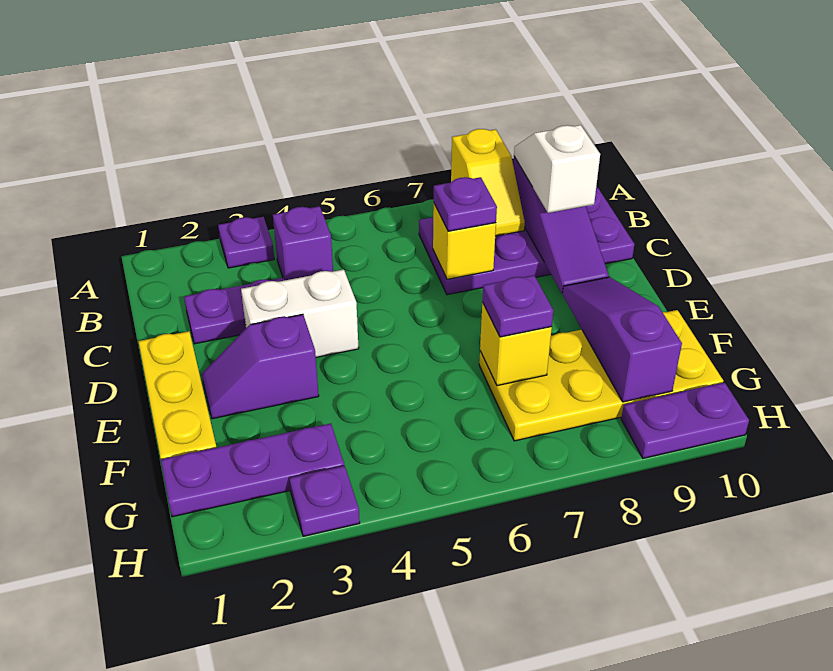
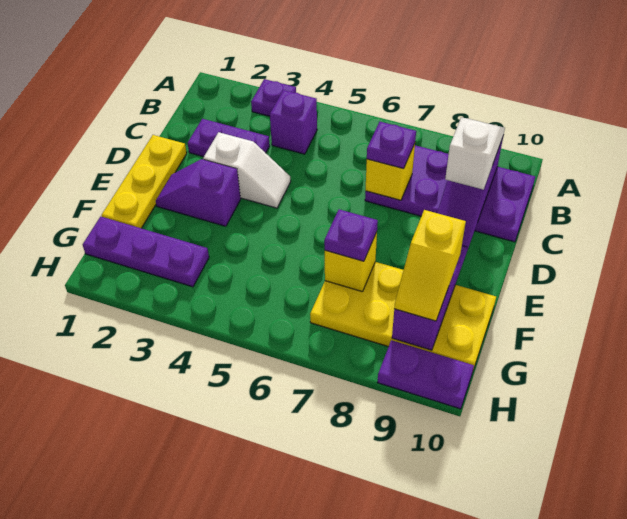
yellow 1x2 slope [451,129,525,236] -> yellow 1x2 slope moved to [394,210,466,321]
white 1x2 brick [241,269,359,357] -> white 1x2 slope [203,132,291,208]
purple 1x1 plate [289,466,360,536] -> none

